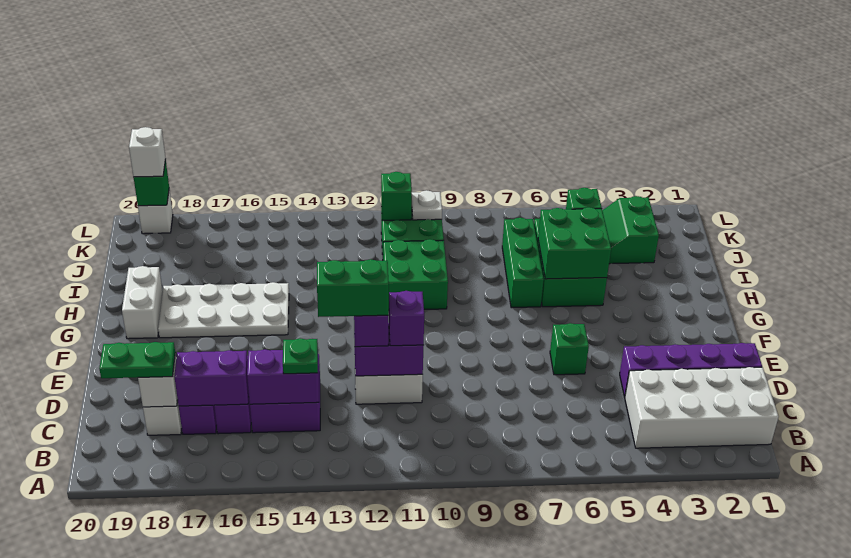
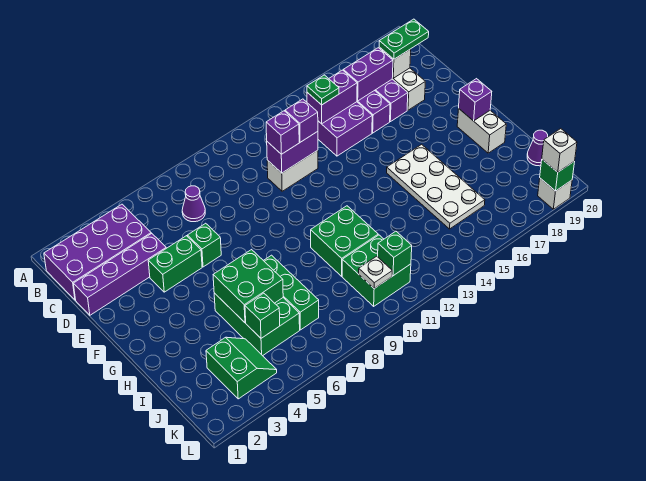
white 2x4 brick [625,367,779,448] -> purple 2x4 brick [44,204,151,300]
none -> purple 1x1 cone [182,186,205,222]
green 1x2 brick [317,259,389,317] -> green 1x2 brick moved to [148,236,202,292]
white 2x4 plate [158,282,289,338] -> white 2x4 plate turned to [387,144,485,229]
none -> purple 1x1 brick [459,79,492,121]
none -> purple 1x1 cone [527,130,548,166]

